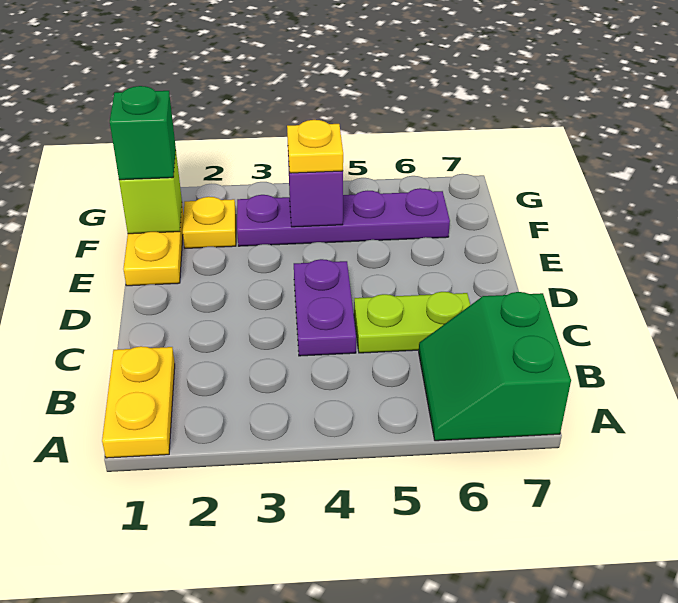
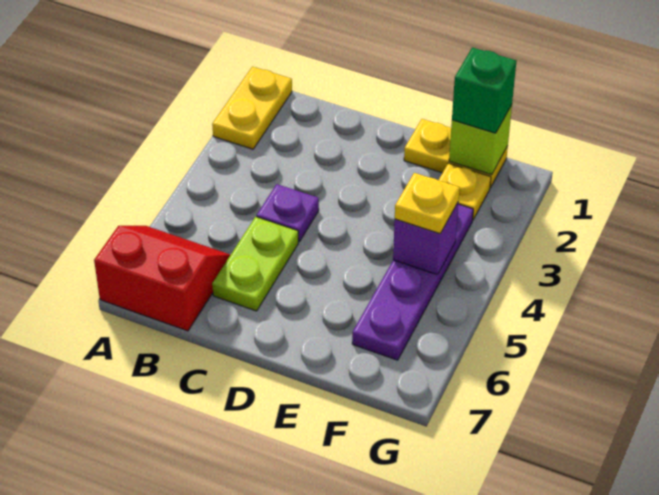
yellow 1x2 plate [102,346,175,458] -> yellow 1x2 plate turned to [212,67,292,149]
green 2x2 slope [419,292,571,441] -> red 2x2 slope [94,226,230,331]
purple 1x2 plate [294,259,356,356] -> purple 1x1 plate [257,184,319,242]

